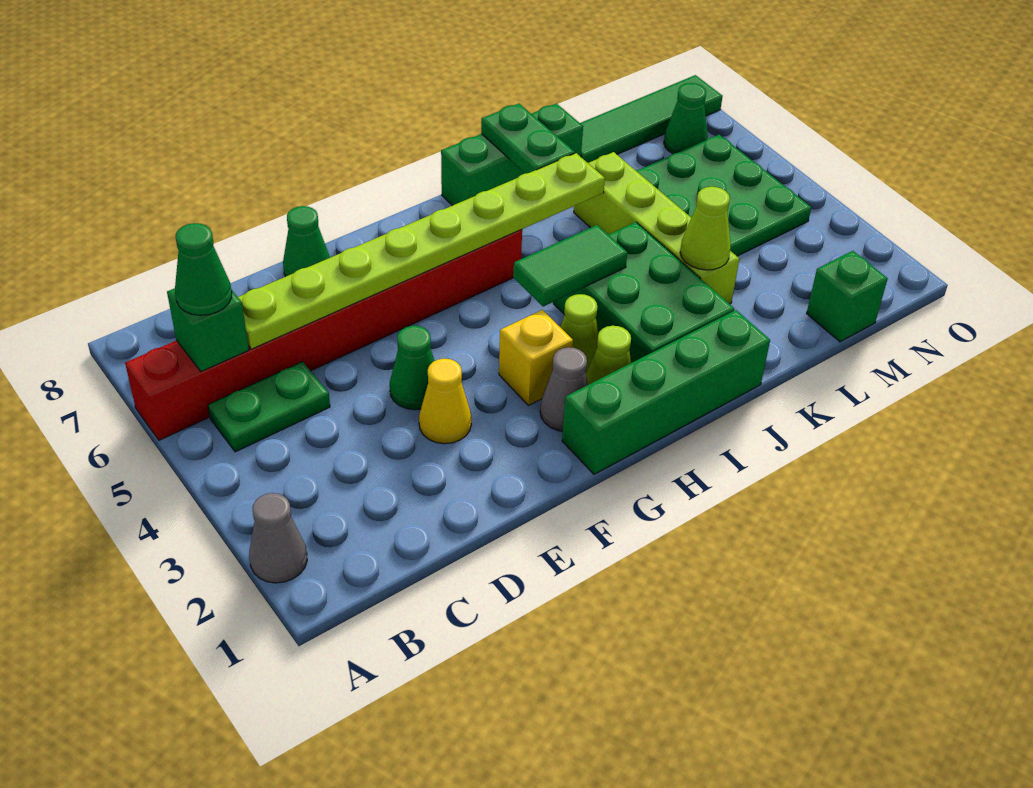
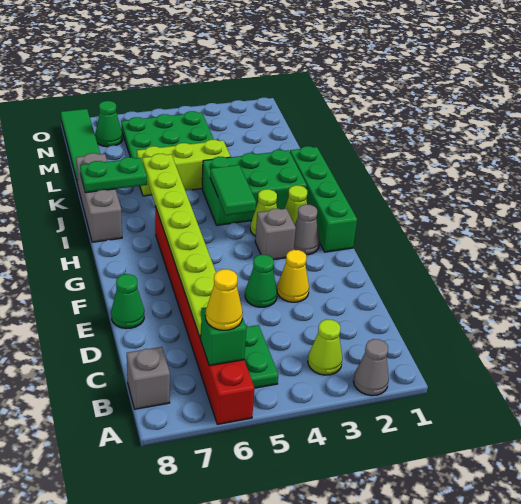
green 1x1 cone [175,223,232,315] -> yellow 1x1 cone [206,269,243,330]
none -> grey 1x1 brick [127,347,170,409]
yellow 1x1 brick [499,310,573,406] -> grey 1x1 brick [255,209,296,260]
green 1x3 brick [441,103,583,206] -> grey 1x3 brick [76,153,122,242]
lime 1x4 brick [574,152,739,304] -> lime 1x3 brick [137,140,231,196]
lime 1x1 cone [680,187,731,270] -> lime 1x1 cone moved to [308,319,342,375]
green 1x1 brick [807,251,888,342] -> none

